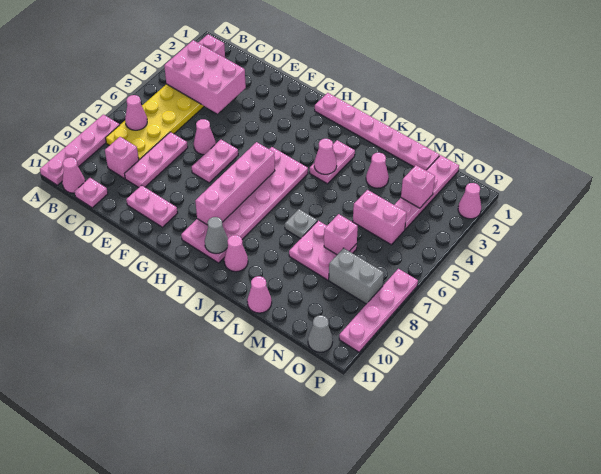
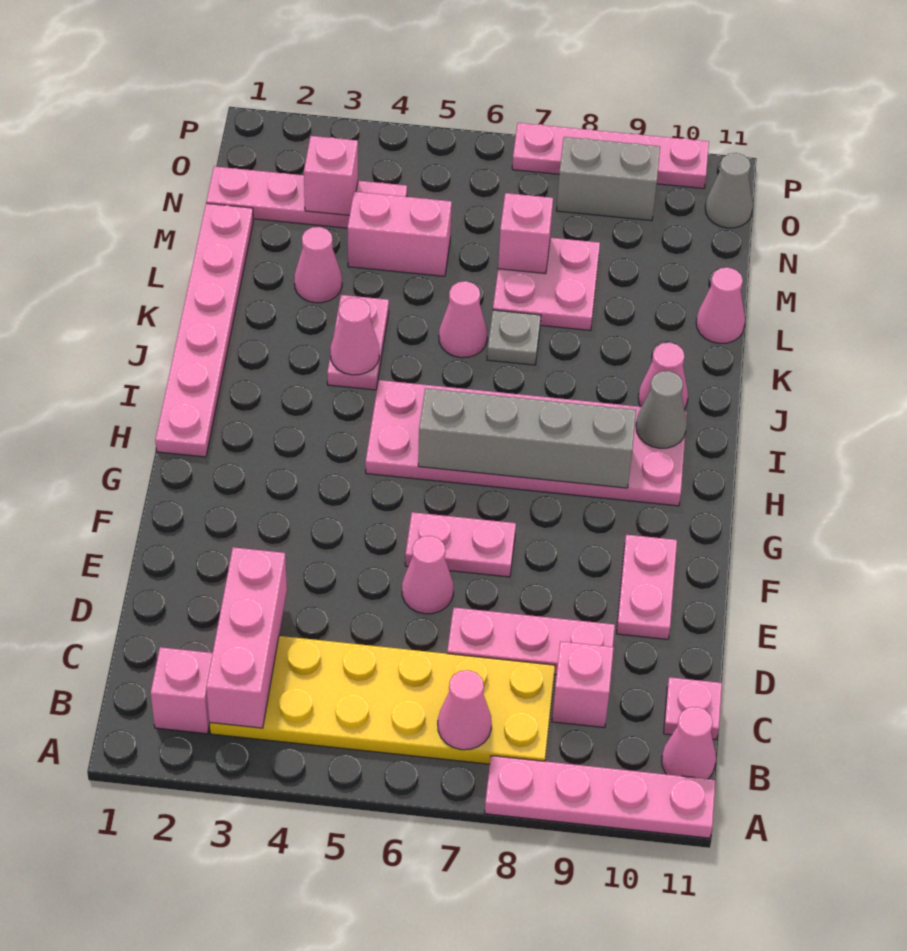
pink 2x3 brick [164,40,246,114] -> pink 1x3 brick [206,547,287,728]
pink 1x4 brick [195,142,275,225] -> grey 1x4 brick [418,388,636,488]
pink 1x2 plate [310,140,355,184] -> pink 1x2 plate turned to [327,295,389,390]
pink 1x2 brick [353,190,406,245] -> pink 1x2 brick turned to [347,192,452,276]
grey 1x2 brick [329,248,384,304] -> grey 1x2 brick turned to [556,137,660,221]
pink 1x1 cone [458,183,481,219] -> pink 1x1 cone moved to [439,281,487,358]

